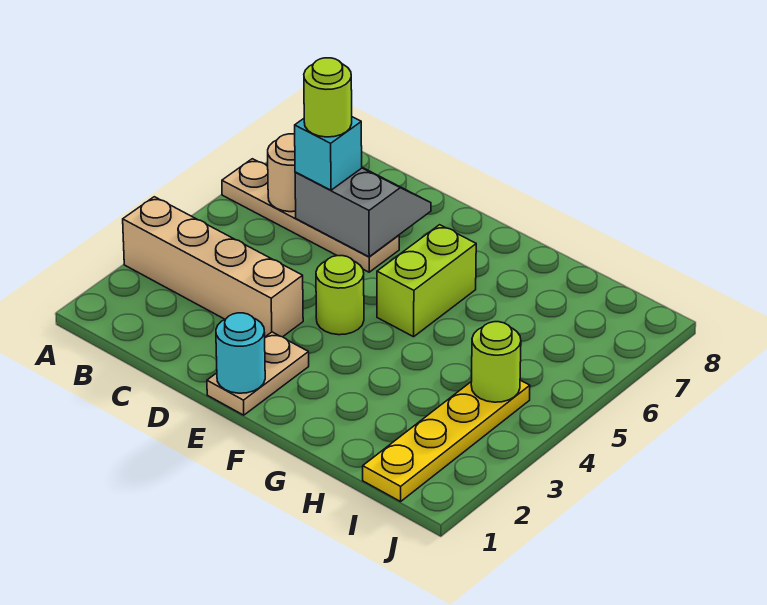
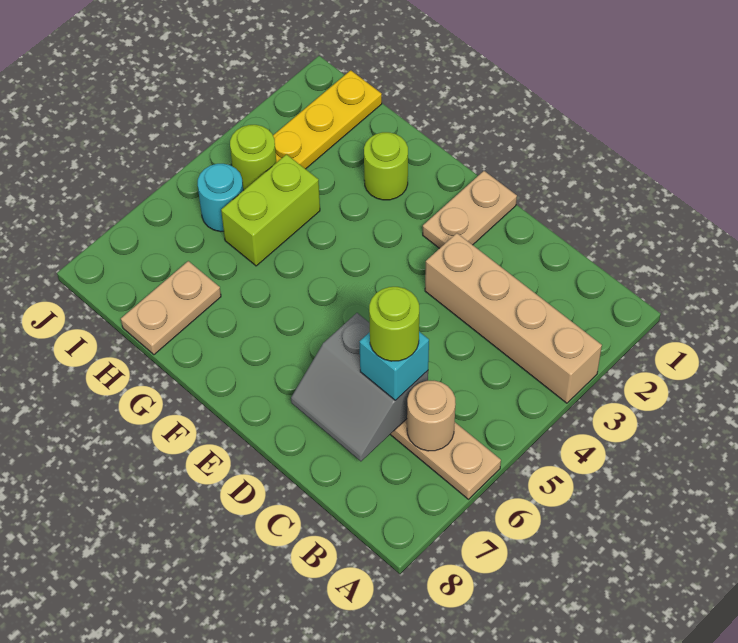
cyan 1x1 round brick [216,313,265,393] -> cyan 1x1 round brick moved to [198,164,243,232]
lime 1x1 round brick [316,256,364,335] -> lime 1x1 round brick moved to [364,132,408,200]
lime 1x2 brick [377,225,476,337] -> lime 1x2 brick moved to [221,154,320,266]
none -> tan 1x2 plate [121,261,221,355]

